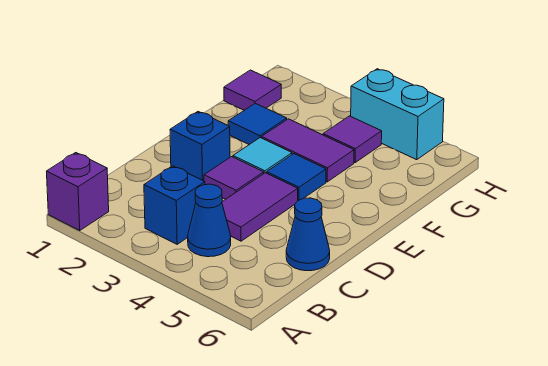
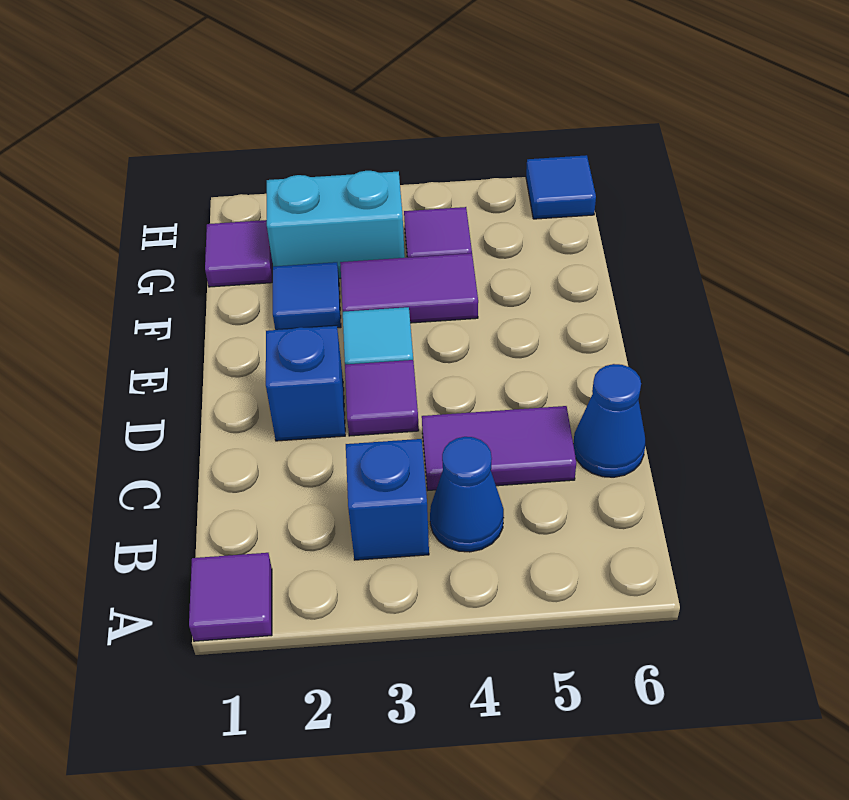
purple 1x1 brick [47,153,109,230] -> purple 1x1 tile [189,553,272,641]
purple 1x2 tile [222,173,298,241] -> purple 1x2 tile turned to [422,406,576,490]
blue 1x1 tile [267,154,326,200] -> blue 1x1 tile moved to [526,155,596,219]
cyan 1x2 brick [351,69,444,160] -> cyan 1x2 brick moved to [267,171,405,278]

